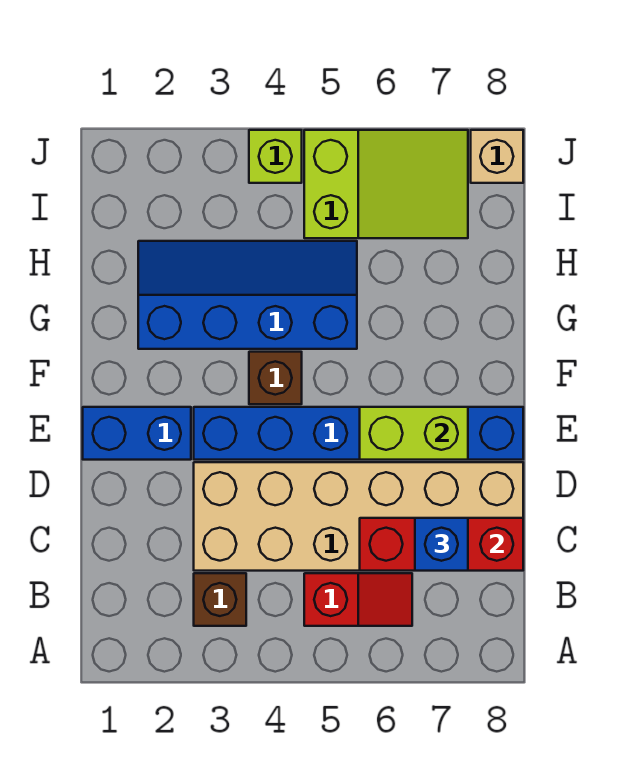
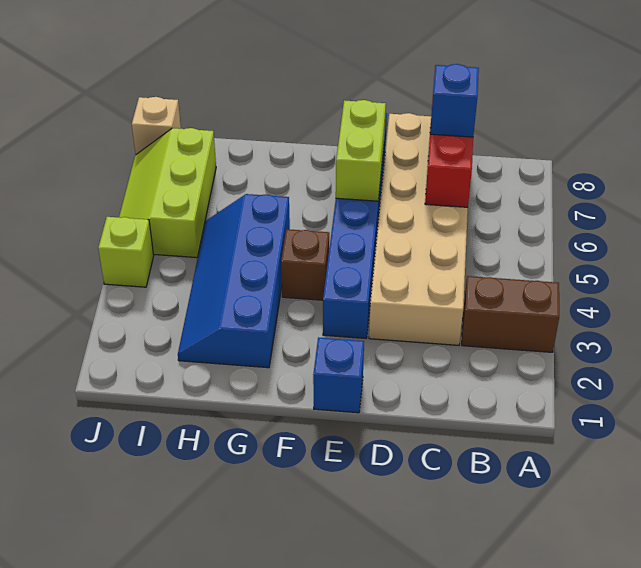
brown 1x1 brick [194,573,246,626] -> brown 1x2 brick [462,276,559,352]
red 1x2 slope [304,573,412,626] -> none
blue 1x2 brick [83,407,191,460] -> blue 1x1 brick [313,338,364,413]
lime 2x3 slope [304,130,468,238] -> lime 2x3 slope turned to [119,128,216,258]

